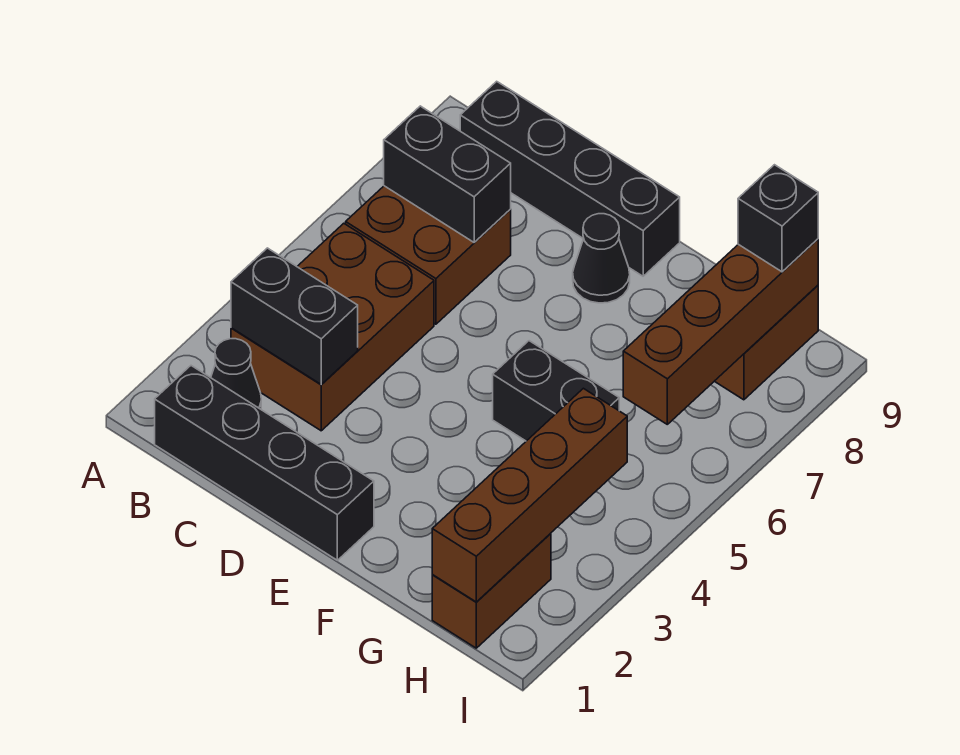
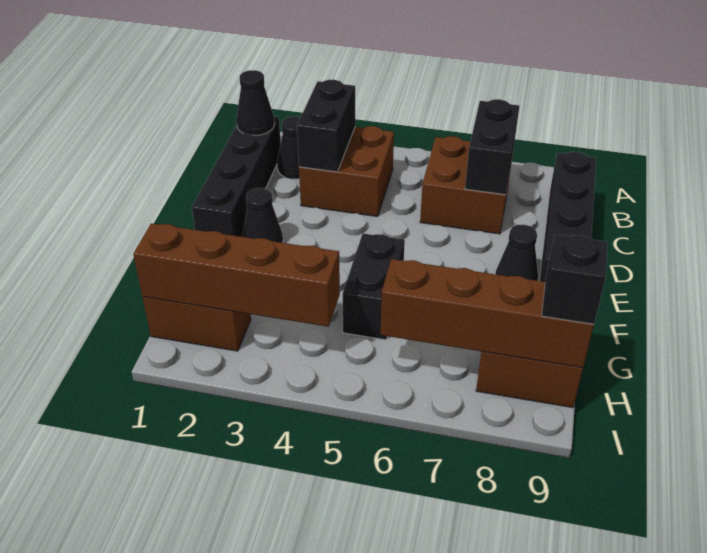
none -> black 1x1 cone [236,70,275,135]
brown 2x3 brick [231,223,434,431] -> brown 2x2 brick [299,126,394,217]
none -> black 1x1 cone [242,188,283,243]

